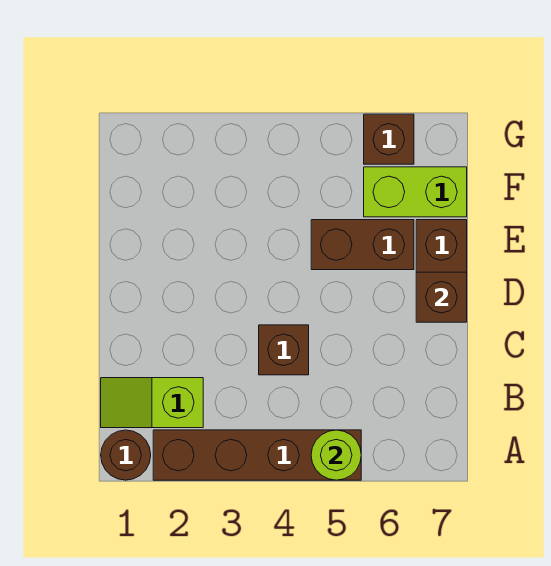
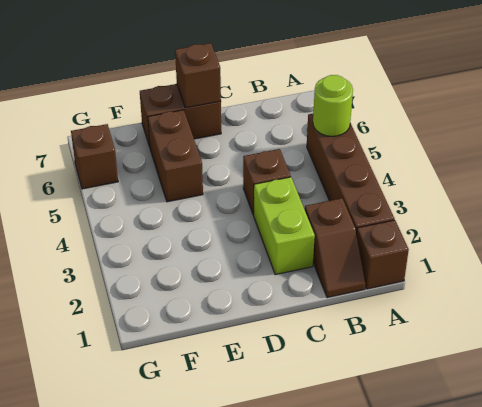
brown 1x1 round brick [101,430,151,480] -> brown 1x1 brick [357,220,409,289]
lime 1x2 slope [101,378,203,428] -> brown 1x2 slope [305,198,365,298]
lime 1x2 brick [364,167,467,217] -> lime 1x2 brick moved to [254,177,315,275]

